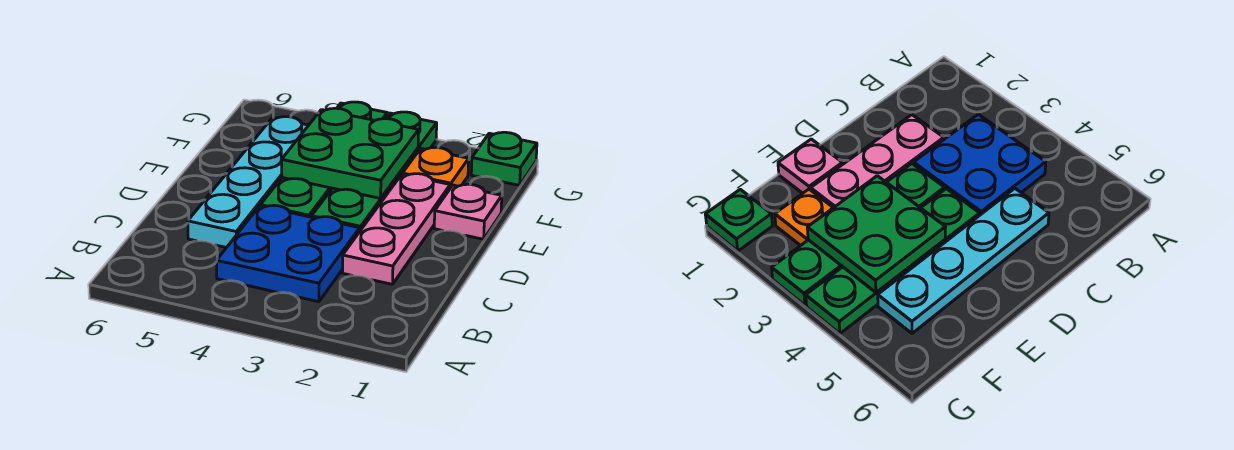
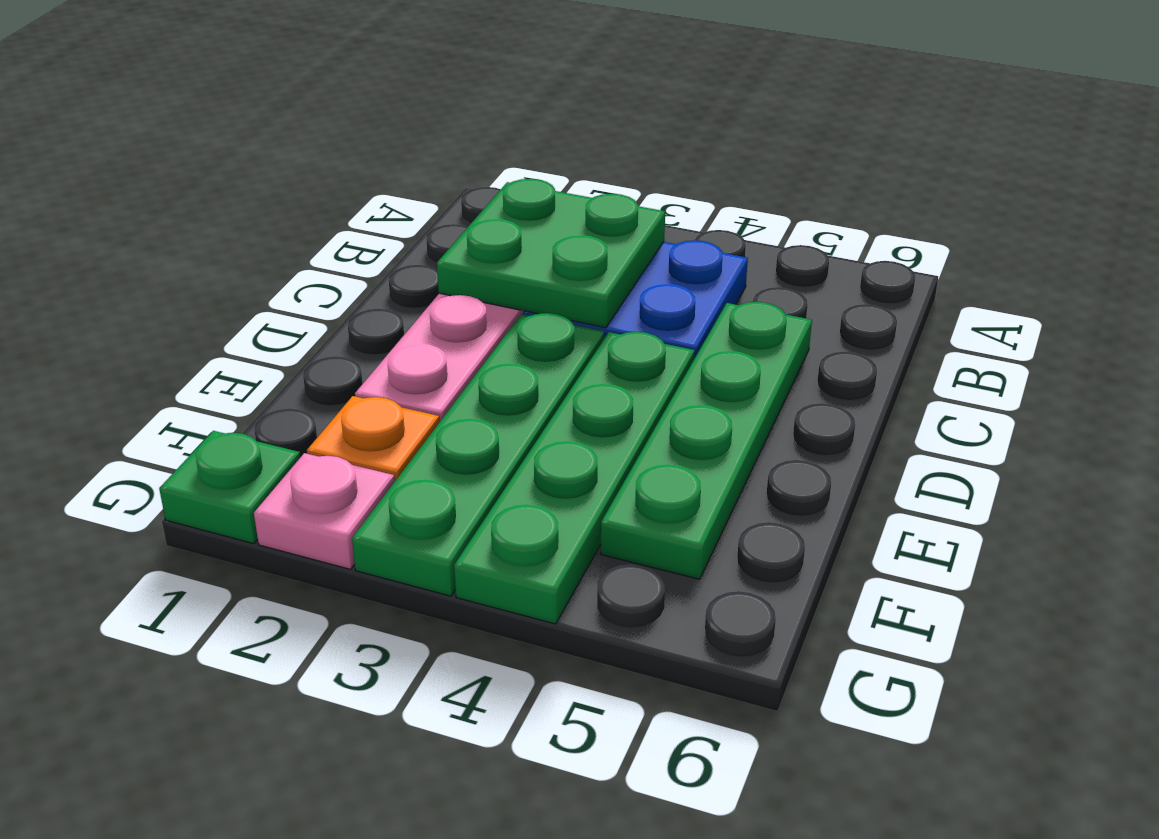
cyan 1x4 plate [188,117,309,248] -> green 1x4 plate [601,302,812,579]
pink 1x1 plate [434,184,502,239] -> pink 1x1 plate moved to [254,453,395,569]
green 2x2 plate [282,108,419,198] -> green 2x2 plate moved to [437,179,665,328]

